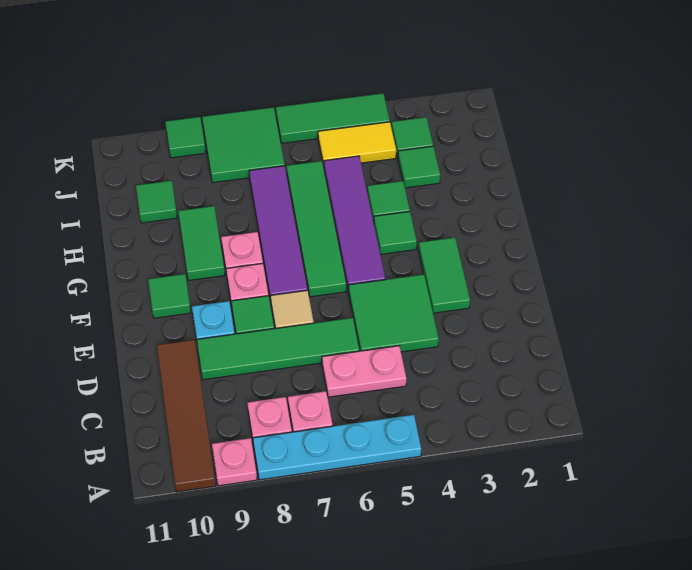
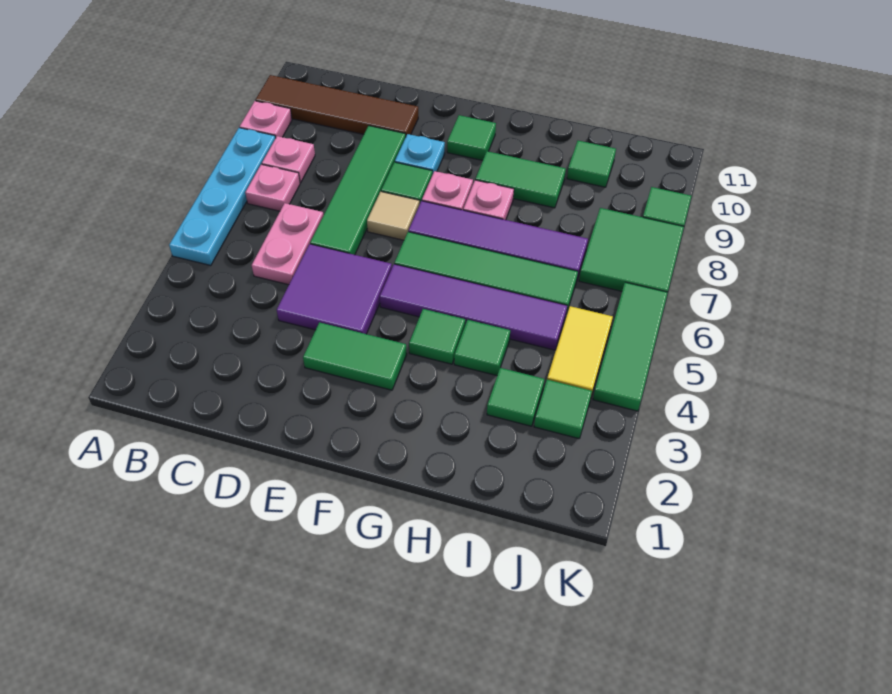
green 2x2 tile [349,274,439,352] -> purple 2x2 tile [277,244,392,334]

